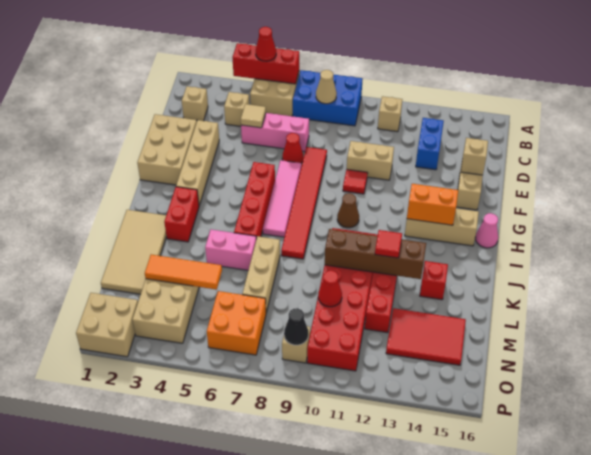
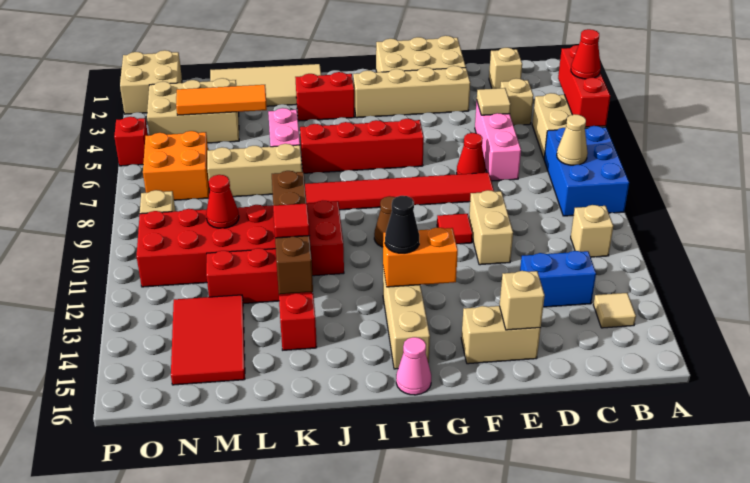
none -> tan 1x1 tile [593,293,636,328]
pink 1x4 tile [263,160,301,237] -> none
orange 1x2 brick [407,184,458,225] -> orange 1x2 brick turned to [383,227,458,287]
orange 1x3 tile [145,255,222,290] -> orange 1x3 tile turned to [176,85,267,115]
black 1x1 cone [284,308,308,345] -> black 1x1 cone moved to [385,196,419,254]
none -> red 1x1 brick [114,117,148,166]

